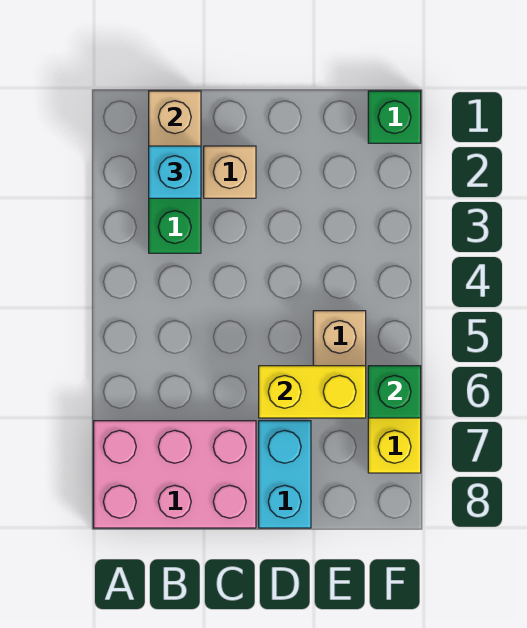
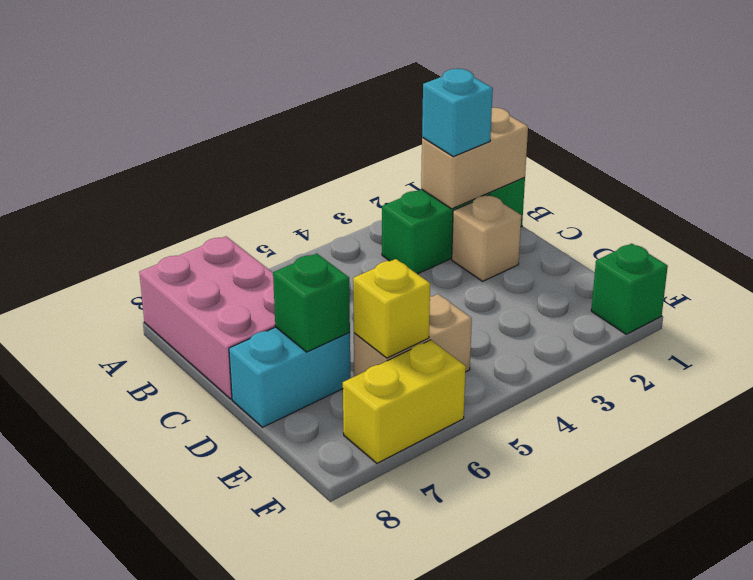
yellow 1x2 brick [259,366,366,418] -> yellow 1x1 brick [353,259,430,358]
green 1x1 brick [368,366,421,418] -> green 1x1 brick moved to [273,254,350,352]

